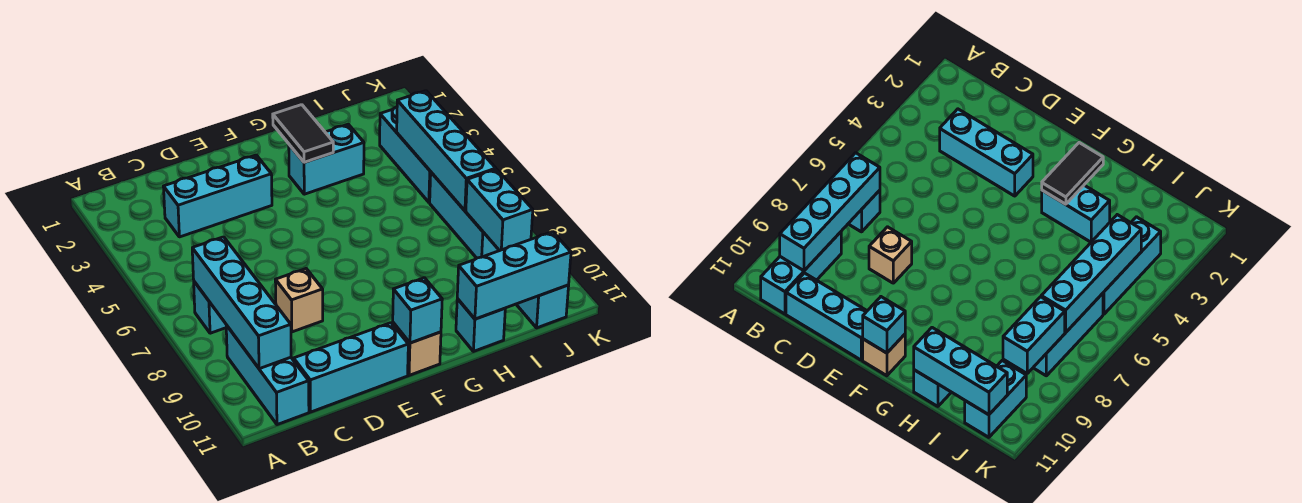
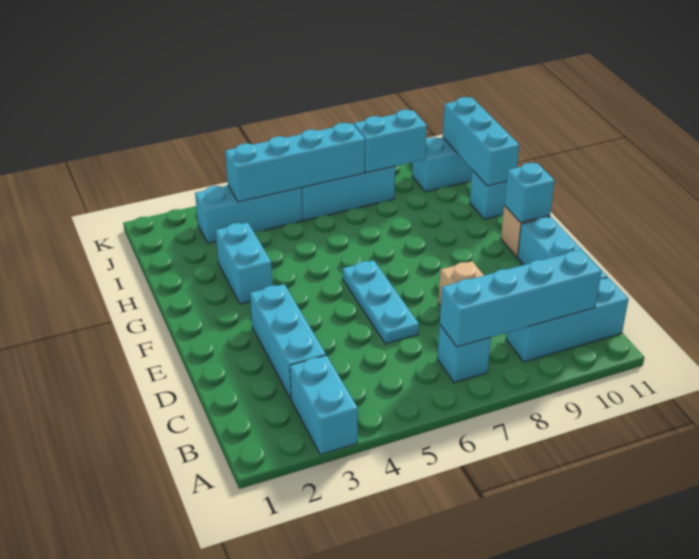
none -> cyan 1x2 brick [290,355,358,455]
none -> cyan 1x3 plate [343,260,419,344]
black 1x2 tile [273,105,333,162] -> none

